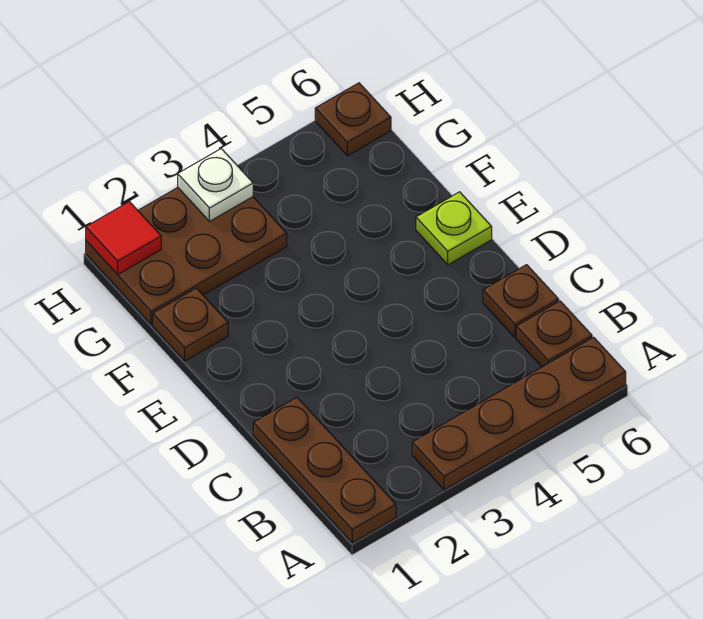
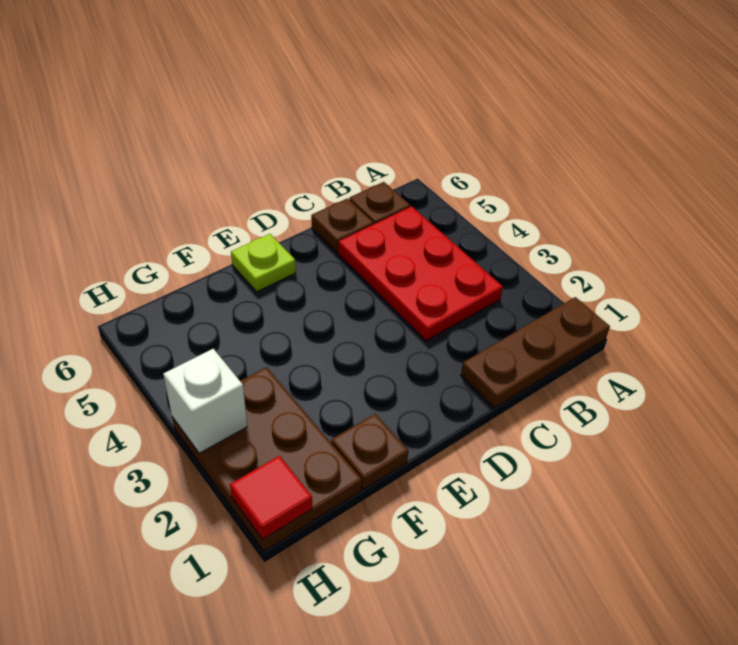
brown 1x4 plate [412,337,626,490] -> none
none -> red 2x3 plate [338,206,503,341]
white 1x1 plate [178,149,253,222] -> white 1x1 brick [163,349,247,453]
brown 1x1 plate [315,83,391,156] -> none

